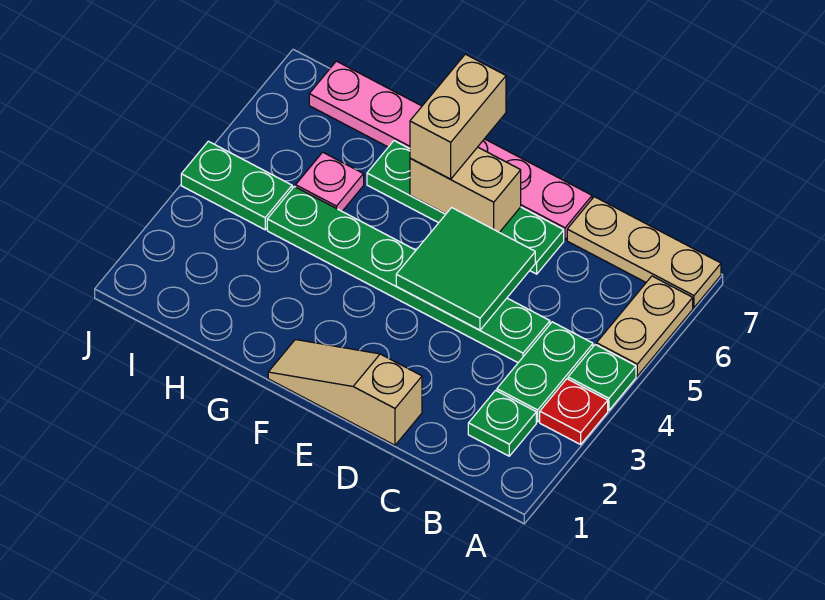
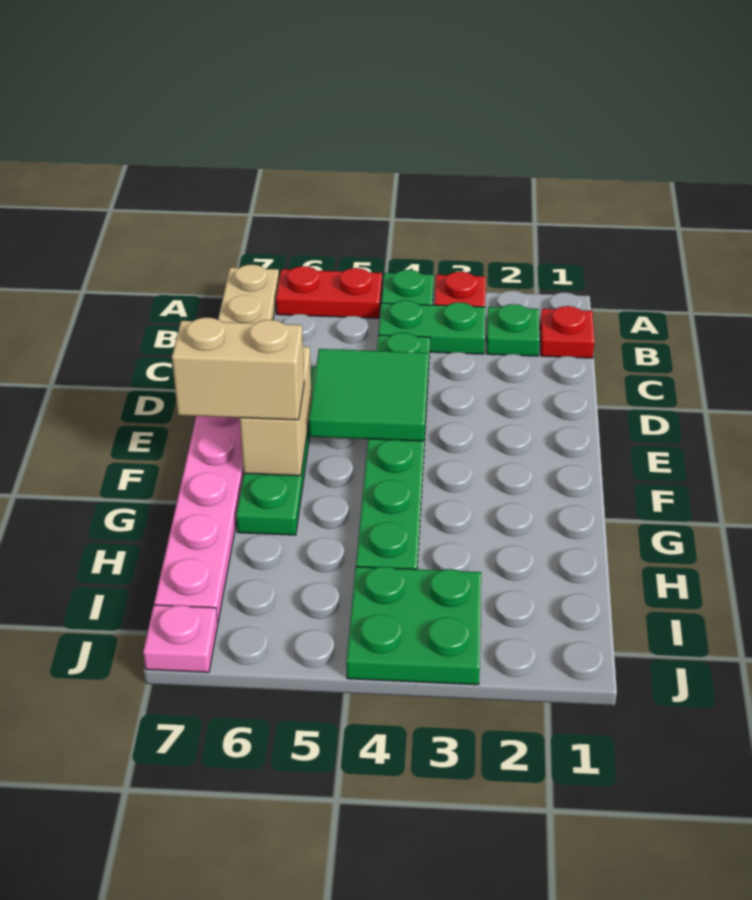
tan 1x2 plate [596,276,693,376] -> red 1x2 plate [276,266,382,318]
none -> red 1x1 plate [540,306,595,358]
tan 1x3 slope [268,340,422,445] -> none
pink 1x1 plate [296,152,364,211] -> pink 1x1 plate moved to [143,605,218,672]
green 1x2 plate [181,141,292,230] -> green 2x2 plate [346,566,481,685]

